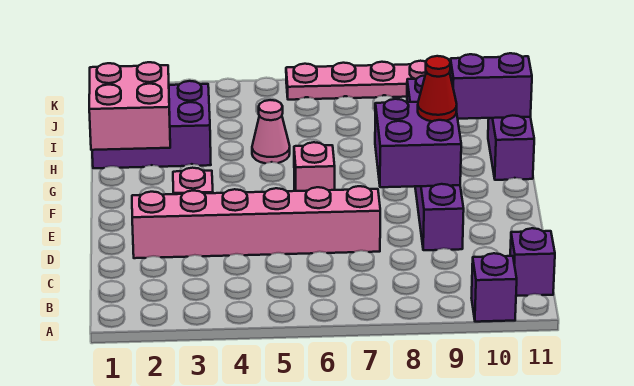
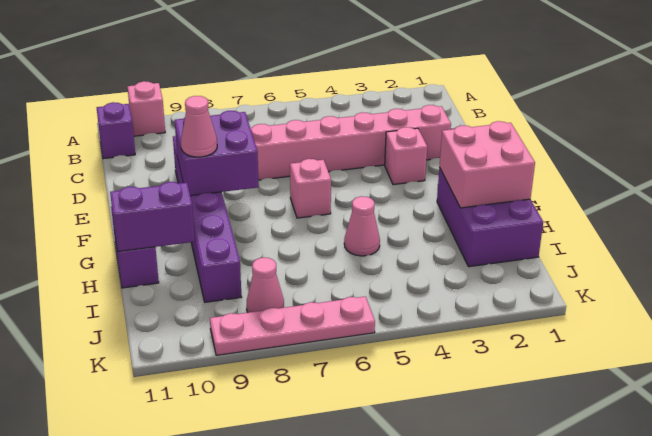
purple 1x1 brick [472,253,517,322] -> pink 1x1 brick [127,81,165,136]
red 1x1 cone [418,56,457,121] -> pink 1x1 cone [181,96,217,157]
purple 2x3 brick [92,81,211,168] -> purple 2x3 brick turned to [437,167,543,267]
none -> pink 1x1 cone [247,258,284,313]

